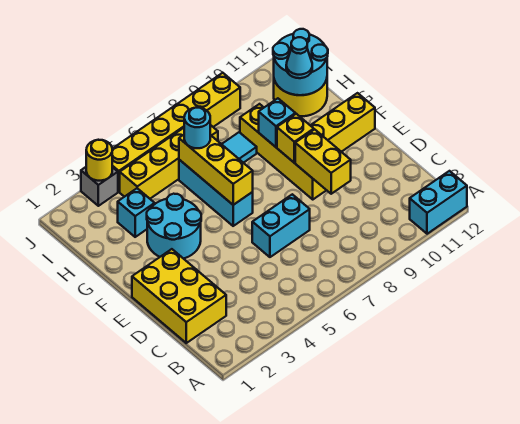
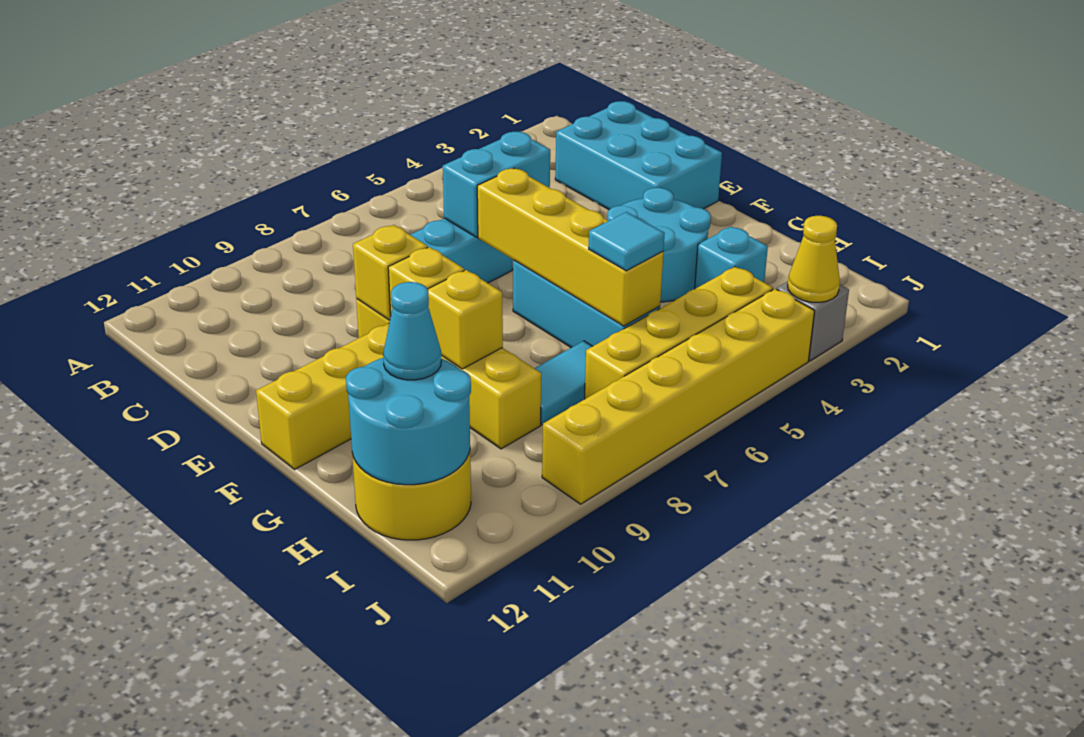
cyan 1x2 brick [410,171,467,234] -> cyan 1x2 brick moved to [443,132,550,237]
yellow 2x3 brick [132,249,226,343] -> cyan 2x3 brick [555,101,722,209]
yellow 1x2 brick [295,129,351,194] -> yellow 1x1 brick [353,225,428,320]
yellow 1x3 brick [179,135,253,205] -> yellow 1x4 brick [477,168,663,326]
cyan 1x1 brick [259,98,295,147] -> yellow 1x1 brick [428,270,503,369]
cyan 1x1 round brick [184,108,210,148] -> cyan 1x1 tile [589,212,665,271]
yellow 1x1 round brick [86,140,112,181] -> yellow 1x1 cone [788,216,840,302]

